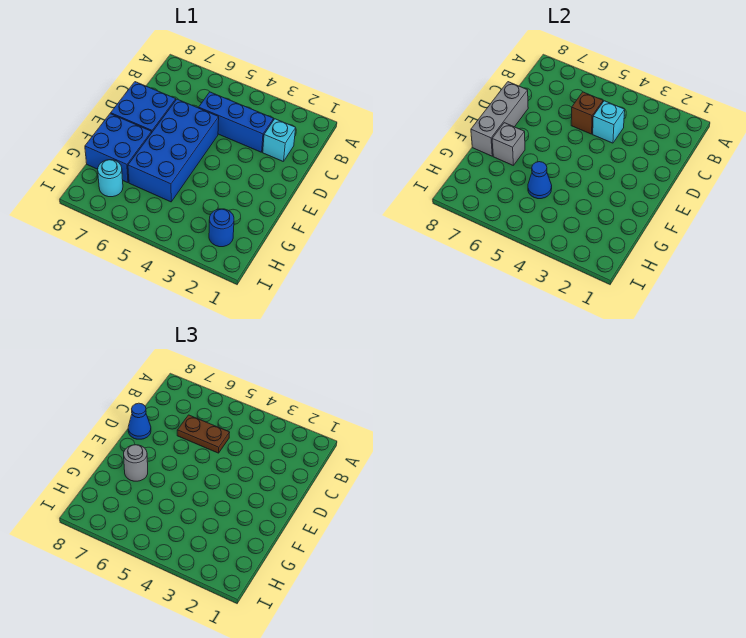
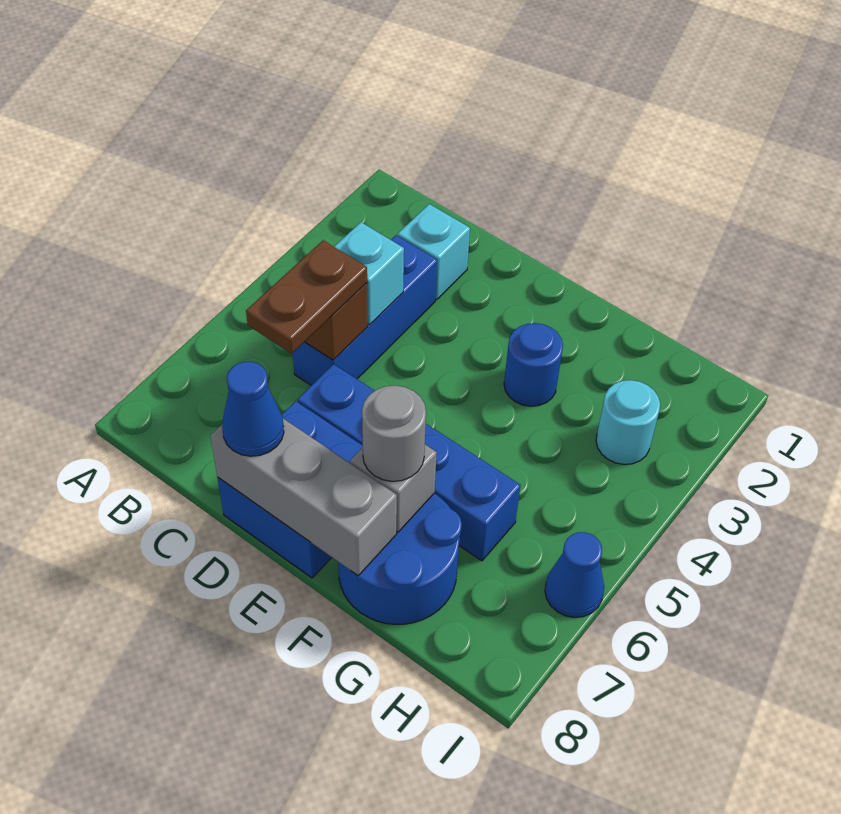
blue 2x4 brick [128,99,219,202] -> blue 1x4 brick [297,364,520,561]
blue 2x2 brick [85,114,152,183] -> blue 2x2 round brick [338,493,462,624]
blue 1x1 cone [528,162,552,199] -> blue 1x1 cone moved to [545,532,604,618]
blue 1x1 round brick [209,209,234,247] -> blue 1x1 round brick moved to [504,323,563,406]
cyan 1x1 round brick [98,160,123,197] -> cyan 1x1 round brick moved to [596,380,660,465]

